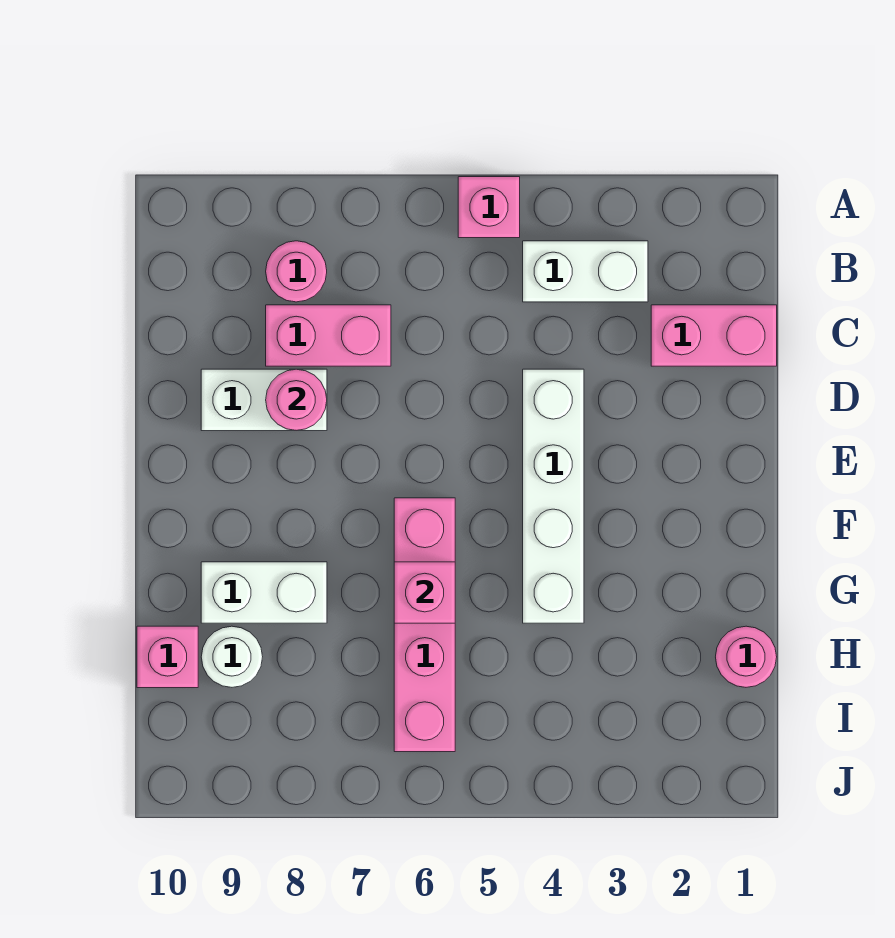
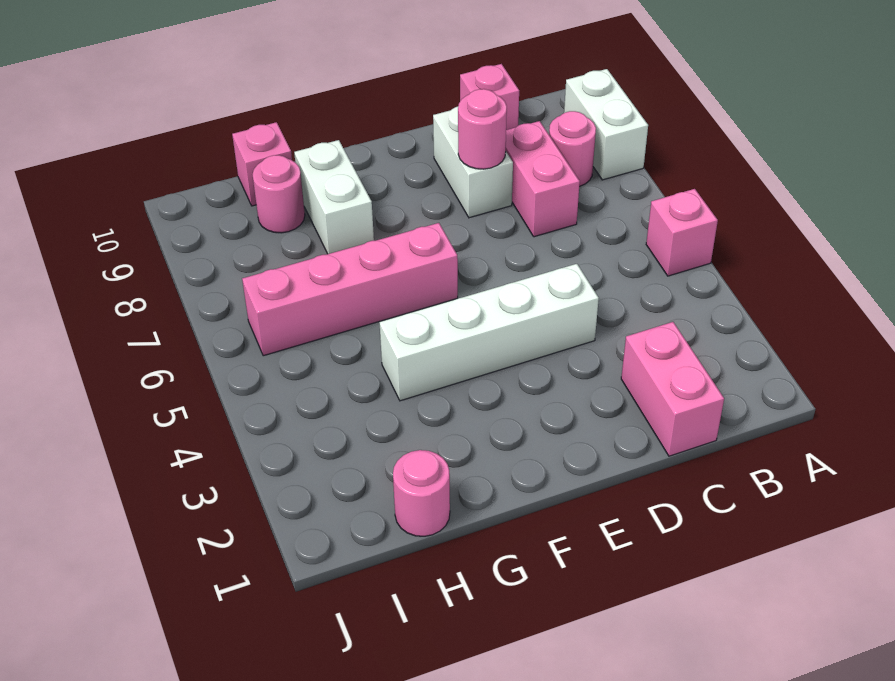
white 1x2 brick [523,241,648,302] -> white 1x2 brick moved to [564,69,648,180]
pink 1x1 brick [394,562,455,623] -> pink 1x1 brick moved to [460,64,519,130]
white 1x1 round brick [201,626,263,687] -> pink 1x1 round brick [253,155,305,233]

